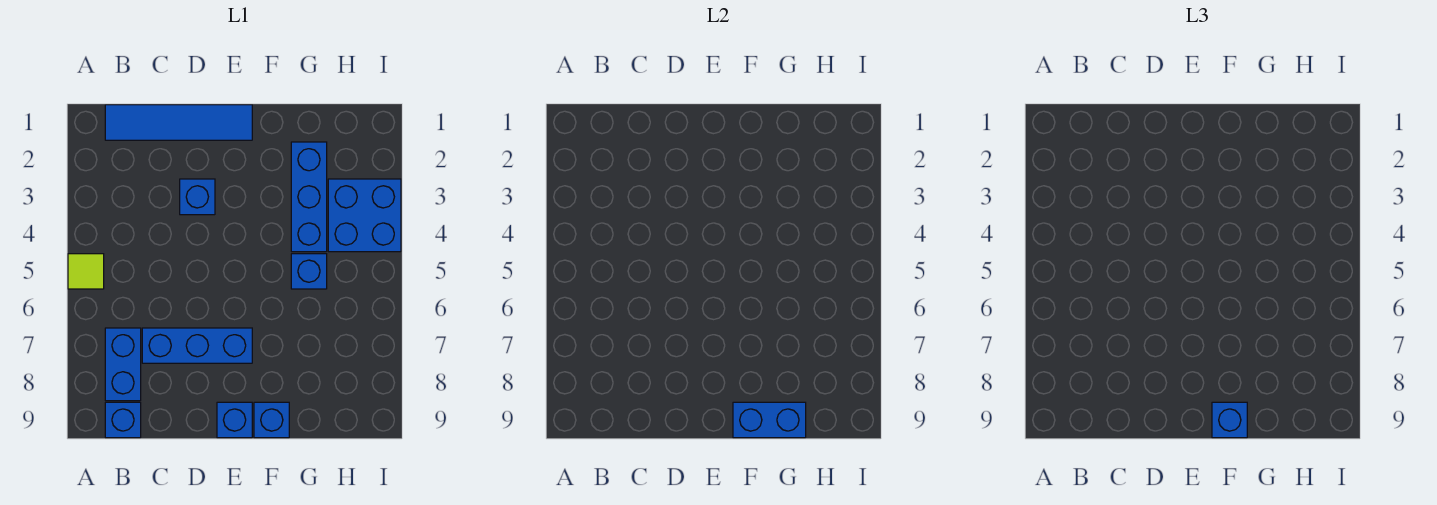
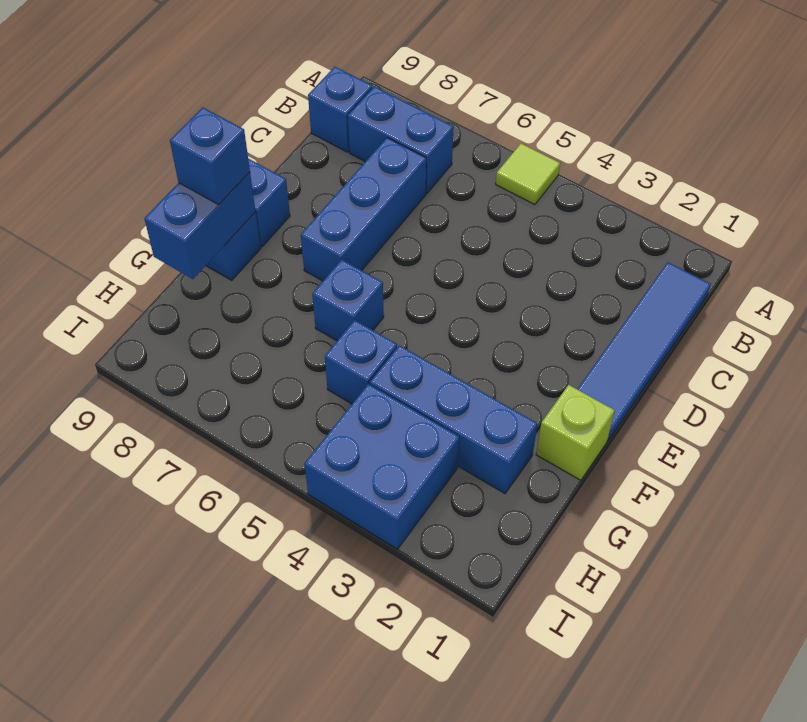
blue 1x1 brick [180,179,215,215] -> blue 1x1 brick moved to [312,260,384,341]
none -> lime 1x1 brick [536,385,615,480]

